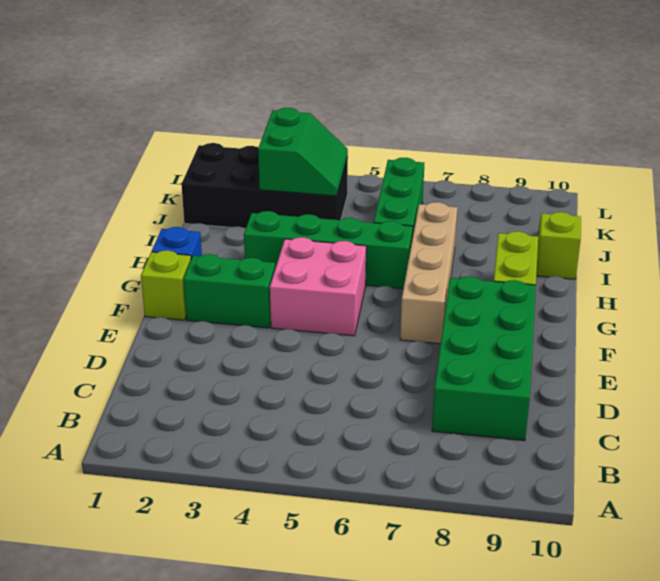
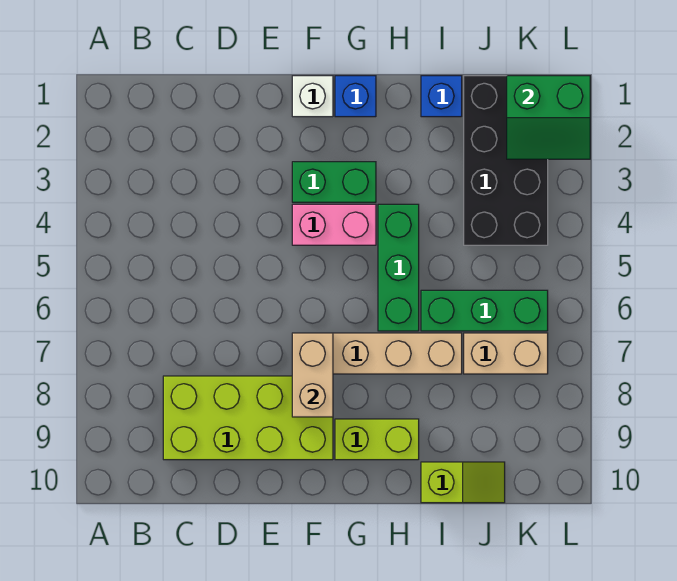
green 2x4 brick [432,276,536,441] -> lime 2x4 brick [163,376,333,460]
lime 1x1 brick [141,250,191,320] -> white 1x1 brick [292,76,333,117]
green 1x2 brick [183,254,275,328] -> green 1x2 brick turned to [292,162,376,202]
pink 2x2 brick [270,237,366,336] -> pink 1x2 brick [292,204,376,245]
none -> tan 1x2 brick [292,333,333,417]
green 1x4 brick [244,211,413,289] -> green 1x3 brick [378,204,419,331]
none -> blue 1x1 brick [421,76,462,117]
green 2x2 slope [258,108,348,196] -> green 2x2 slope moved to [507,76,590,159]
none -> tan 1x2 brick [464,333,548,374]

